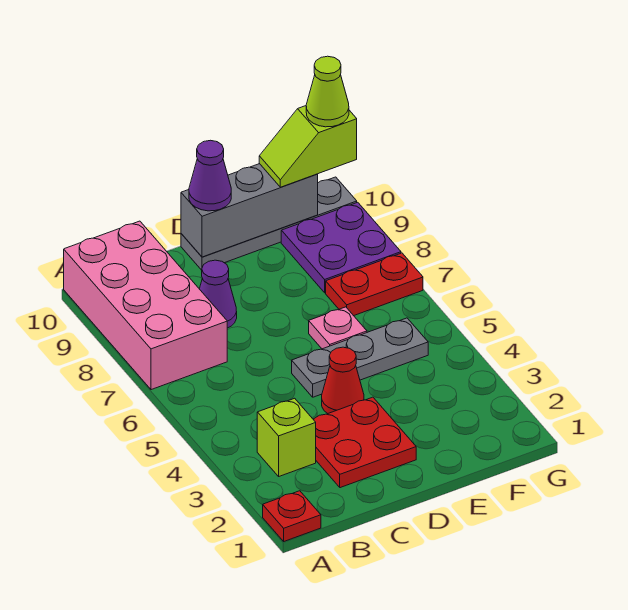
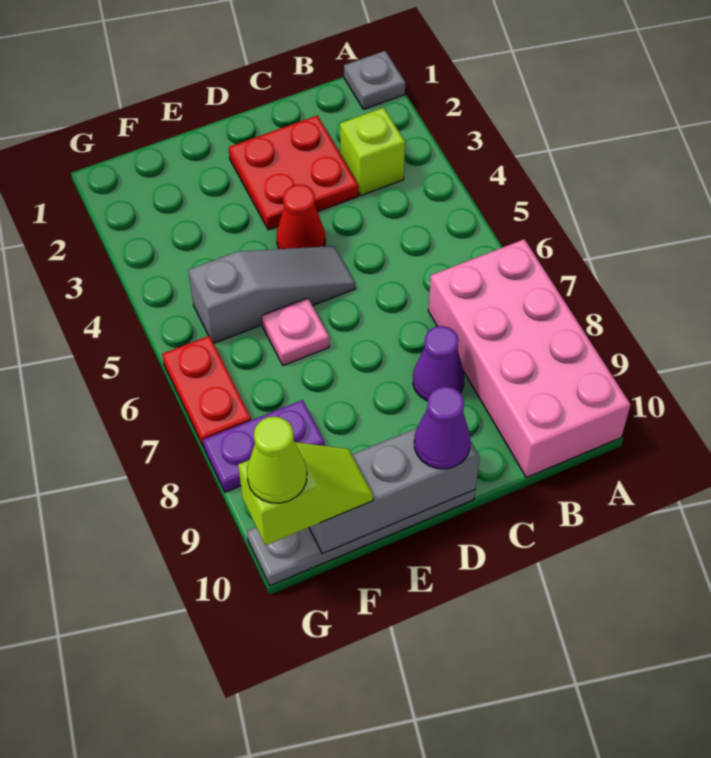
red 1x1 plate [263,491,321,541] -> grey 1x1 plate [344,51,405,109]
grey 1x3 plate [292,318,428,397] -> grey 1x3 slope [188,246,355,343]
red 1x2 plate [326,253,423,316] -> red 1x2 plate turned to [162,336,251,448]
purple 2x2 plate [281,202,401,293] -> purple 1x2 plate [203,400,325,492]

